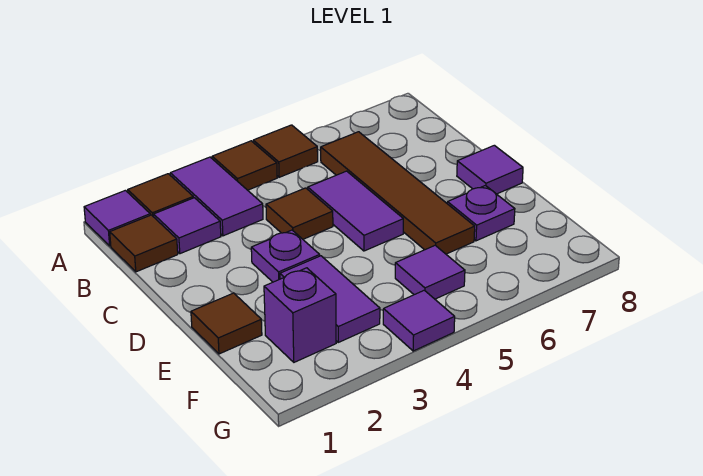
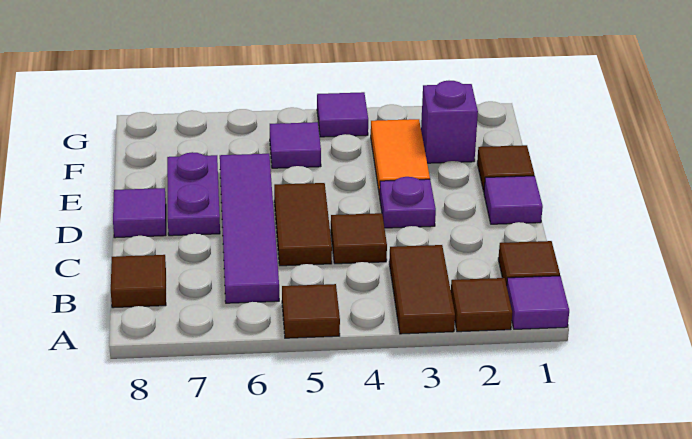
purple 1x2 tile [170,157,263,236] -> brown 1x2 tile [389,245,455,334]
brown 1x1 tile [212,141,277,190] -> brown 1x1 tile moved to [111,255,166,308]
purple 1x1 tile [154,198,221,254] -> purple 1x1 tile moved to [484,176,543,224]
brown 1x4 tile [321,132,475,254] -> purple 1x4 tile [220,154,279,303]
purple 1x2 tile [308,171,403,251] -> brown 1x2 tile [274,183,332,266]
purple 1x2 tile [280,256,380,342] -> orange 1x2 tile [371,119,430,196]
purple 1x1 plate [447,186,515,241] -> purple 1x2 plate [167,152,220,236]

